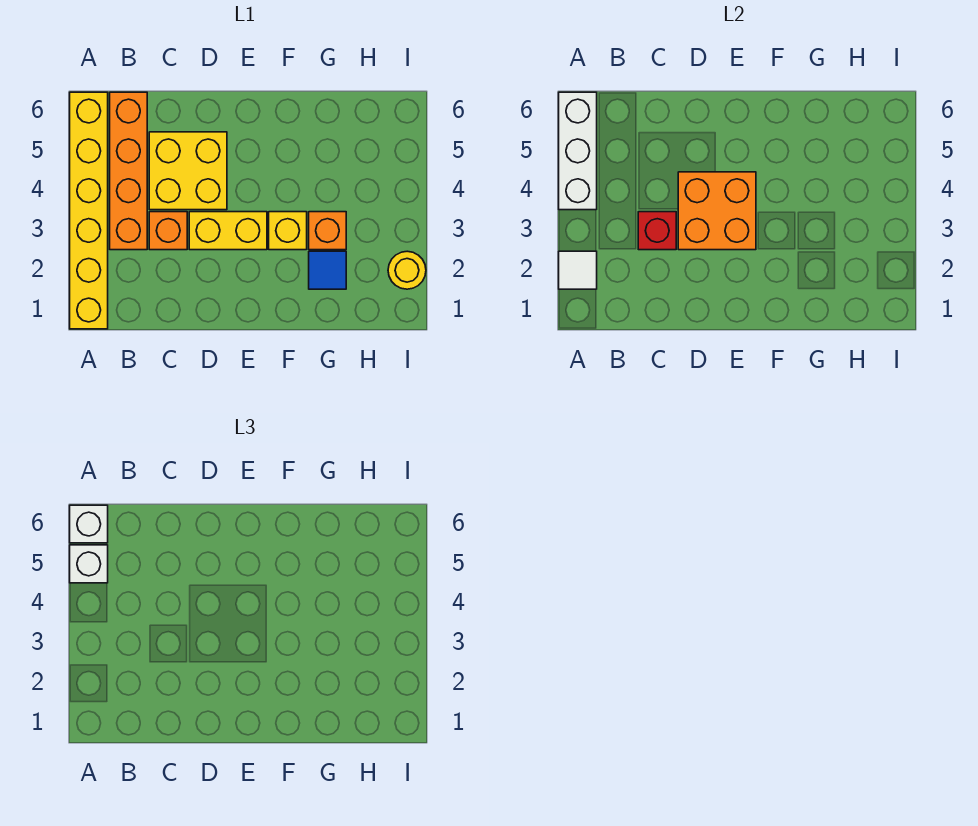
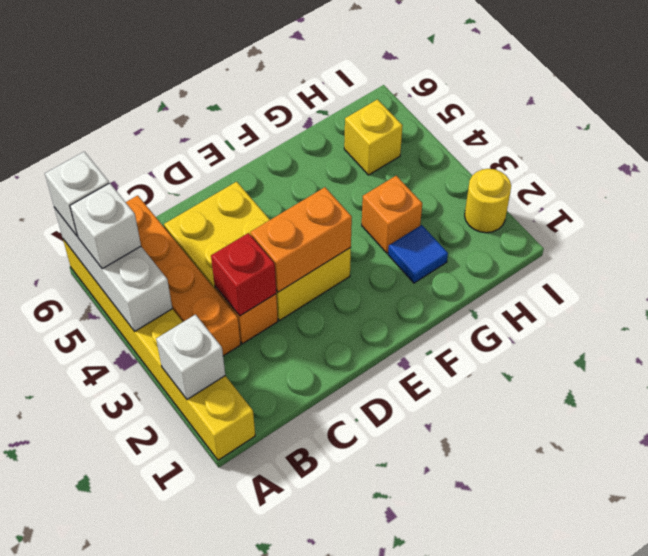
white 1x1 tile [559,251,597,289] -> white 1x1 brick [156,315,225,399]
orange 2x2 brick [678,172,756,250] -> orange 1x2 brick [250,187,352,292]
yellow 1x1 brick [269,212,307,250] -> yellow 1x1 brick moved to [344,99,403,175]

